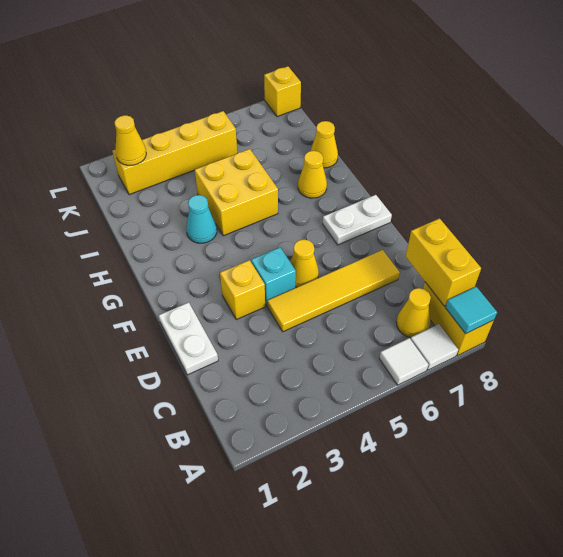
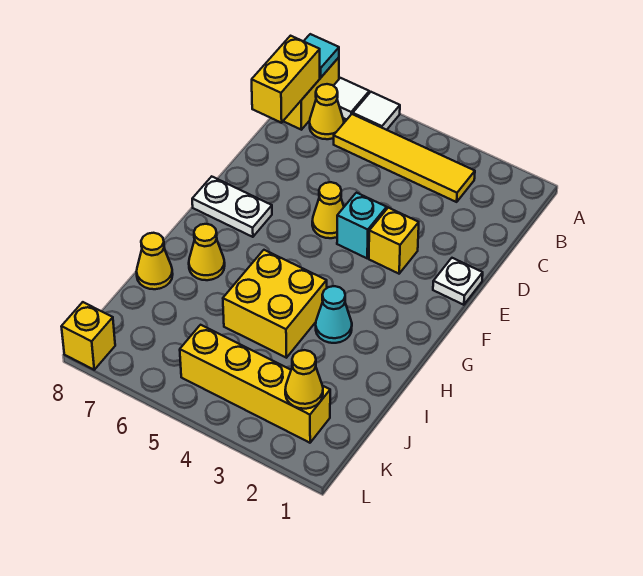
white 1x2 plate [159,302,218,375] -> white 1x1 plate [433,258,483,305]
yellow 1x4 tile [267,250,400,332] -> yellow 1x4 tile moved to [334,114,475,202]

